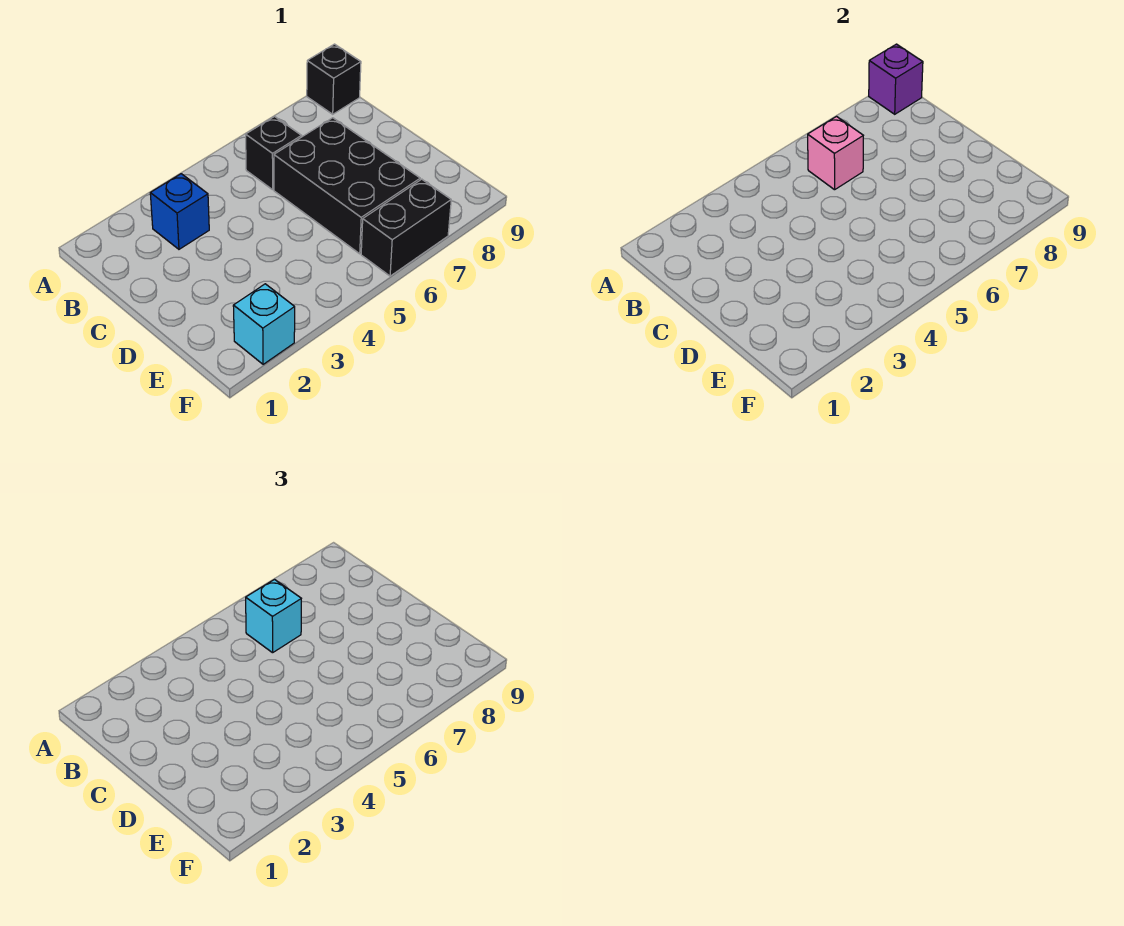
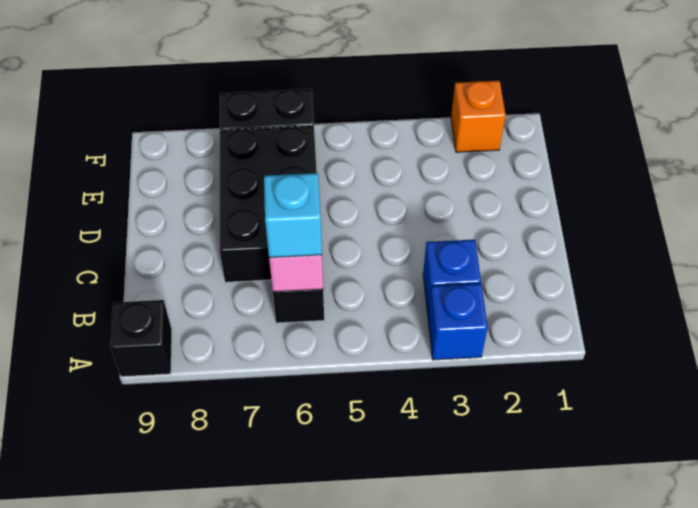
none -> blue 1x1 brick [428,284,488,360]
purple 1x1 brick [869,44,923,114] -> none
cyan 1x1 brick [233,284,295,364] -> orange 1x1 brick [451,81,506,152]

